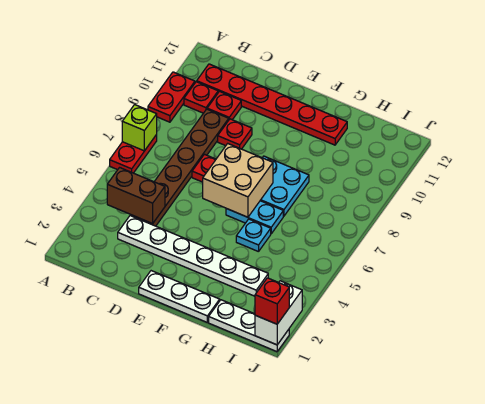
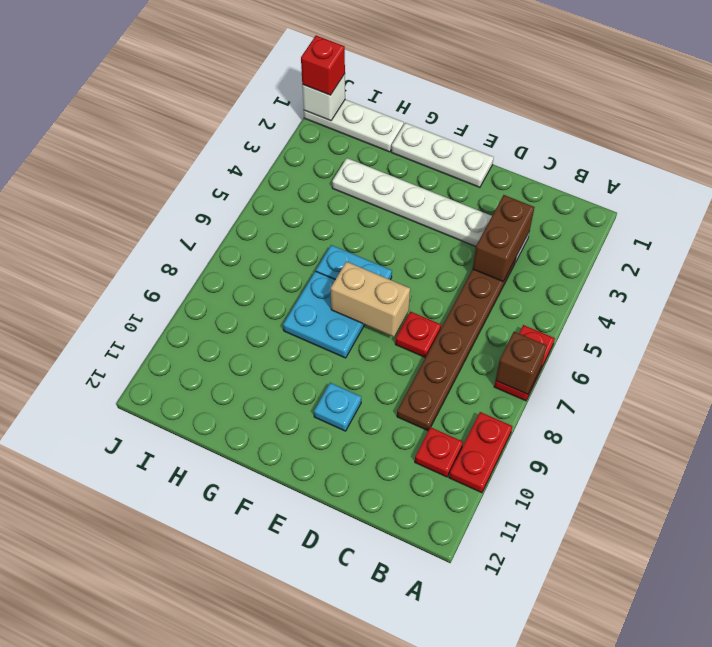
lime 1x1 brick [122,105,157,151] -> brown 1x1 brick [496,332,547,394]
brown 1x2 brick [107,168,165,224] -> brown 1x2 brick turned to [473,195,534,281]
red 1x6 plate [197,64,347,145] -> none
red 1x1 plate [207,92,241,120] -> none
red 1x1 plate [218,119,252,149] -> none
tan 2x2 brick [203,144,273,217] -> tan 1x2 brick [331,262,410,337]
cyan 1x1 plate [236,219,271,252] -> cyan 1x1 plate moved to [314,383,361,431]
white 1x2 brick [255,281,302,345] -> white 1x1 brick [302,74,345,121]

